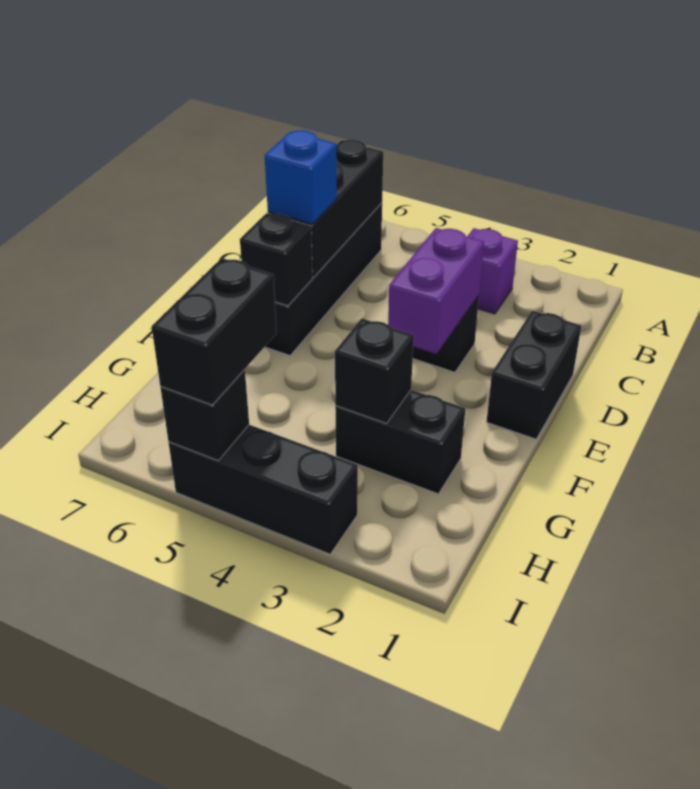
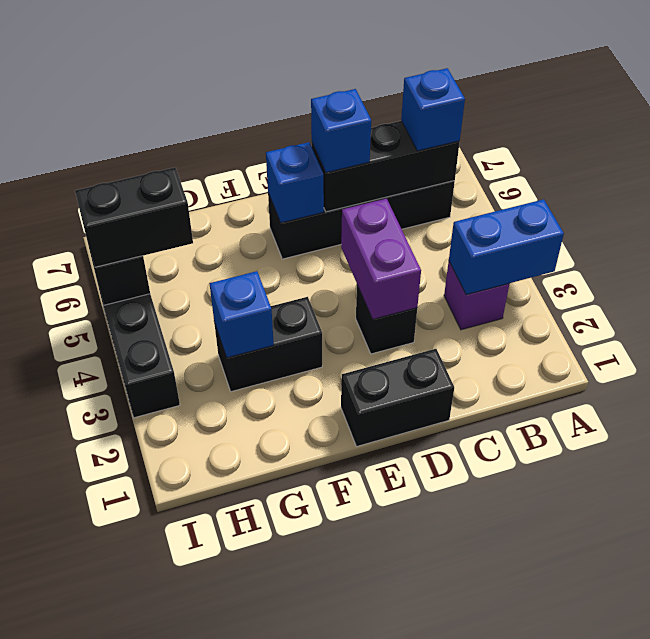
none -> blue 1x2 brick [449,199,564,295]
none -> blue 1x1 brick [401,68,465,151]
purple 1x2 brick [388,228,484,354] -> purple 1x2 brick turned to [341,199,421,319]
black 1x1 brick [240,213,313,306] -> blue 1x1 brick [266,142,324,223]
black 1x2 brick [335,390,465,494] -> black 1x2 brick turned to [214,297,322,392]
black 1x1 brick [335,319,414,423] -> blue 1x1 brick [209,271,274,358]

